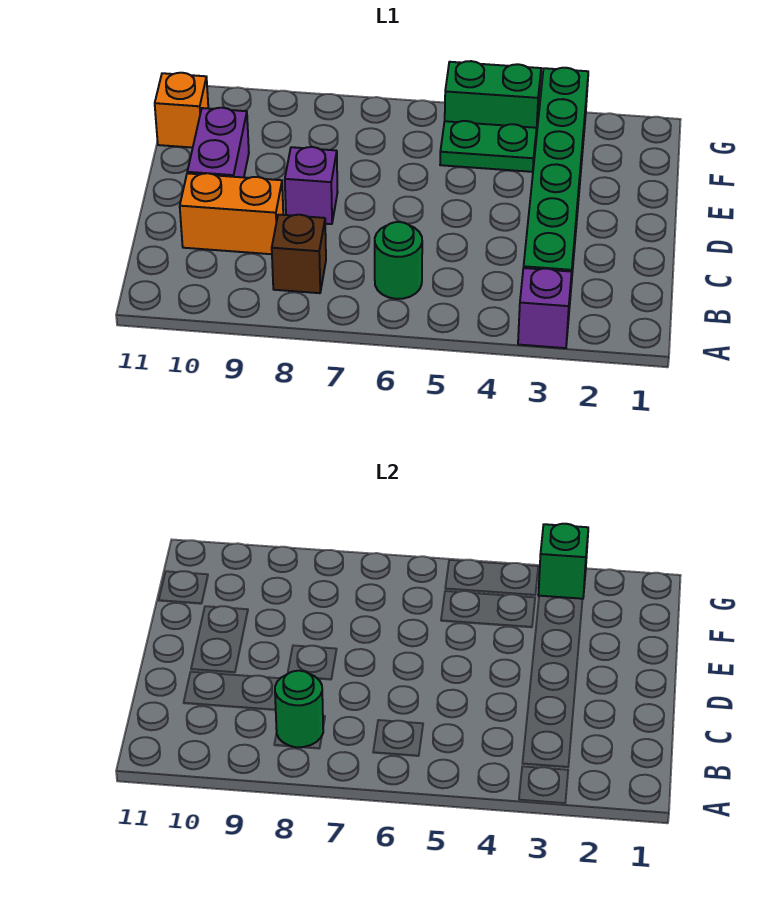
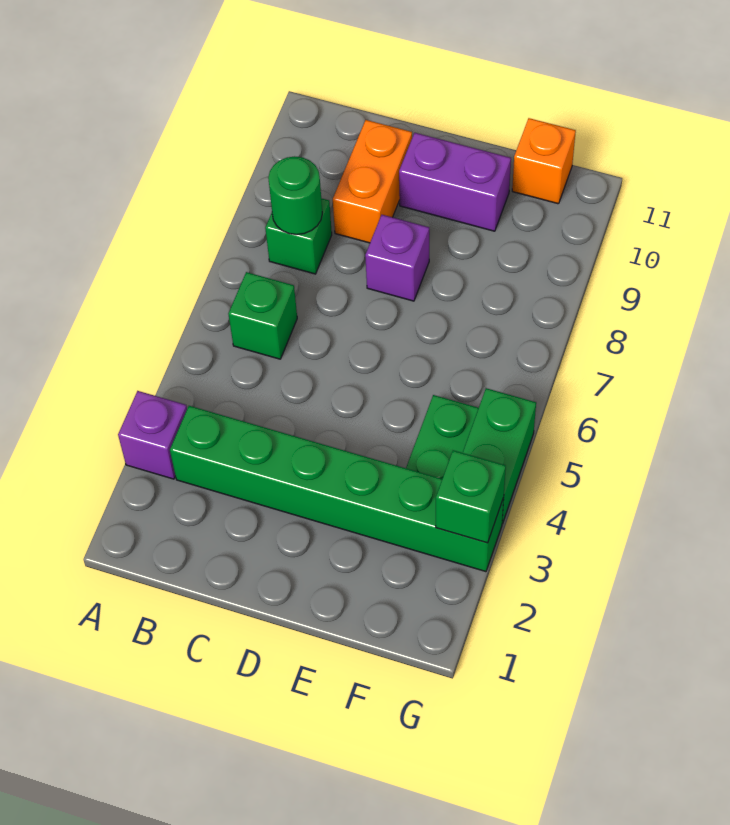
green 1x1 round brick [375,222,422,299] -> green 1x1 brick [228,272,297,359]
brown 1x1 brick [272,215,326,293] -> green 1x1 brick [265,198,332,274]

